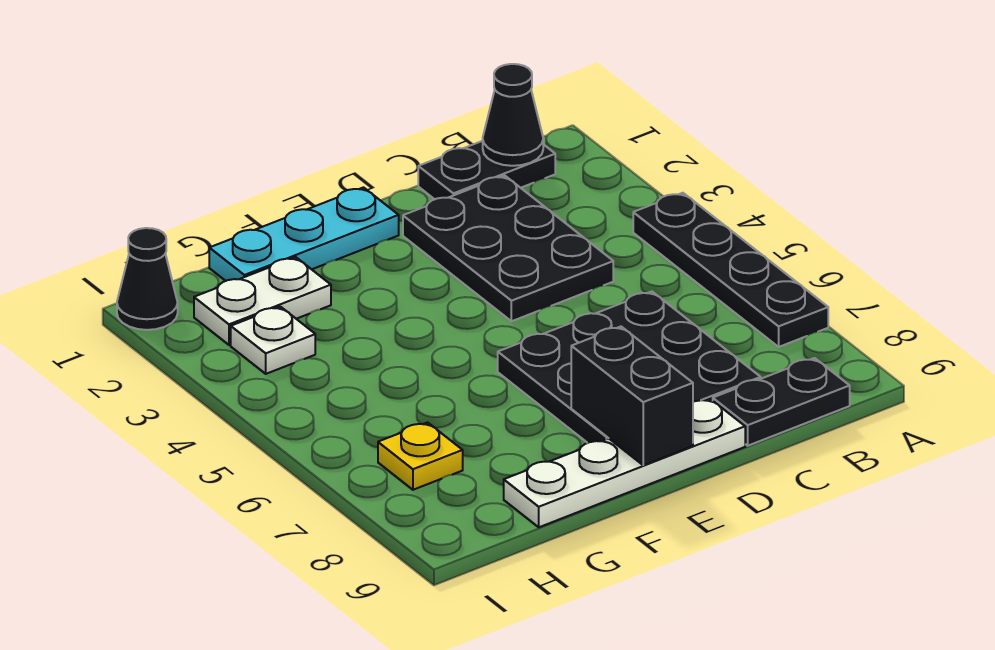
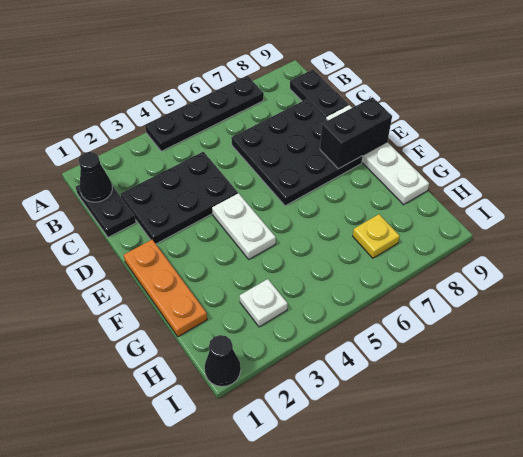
cyan 1x3 plate [209,187,399,281] -> orange 1x3 plate [124,240,207,337]
white 1x2 plate [194,257,331,345] -> white 1x2 plate moved to [212,193,276,259]

